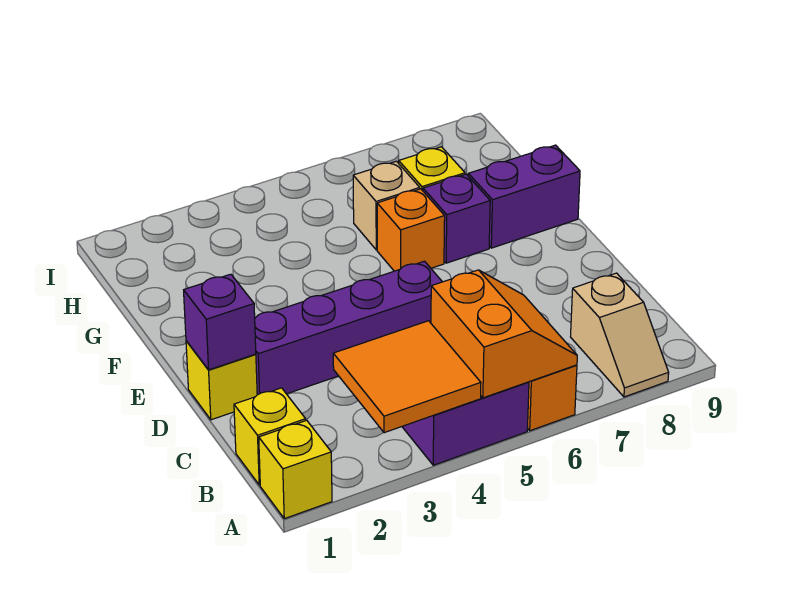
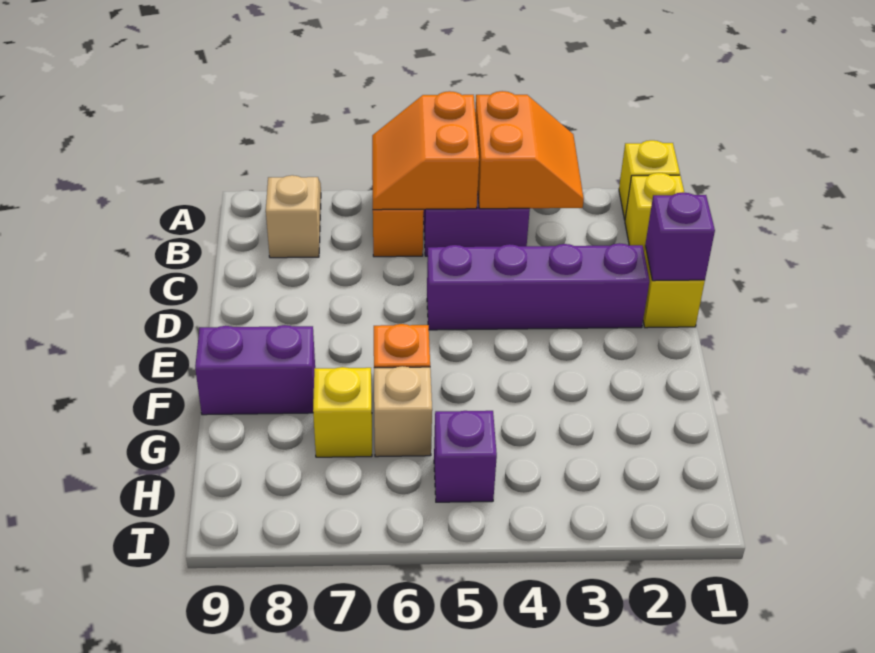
orange 2x2 tile [333,321,481,433] -> orange 2x2 slope [475,91,584,209]
purple 1x1 brick [423,174,490,263] -> purple 1x1 brick moved to [434,411,497,502]

